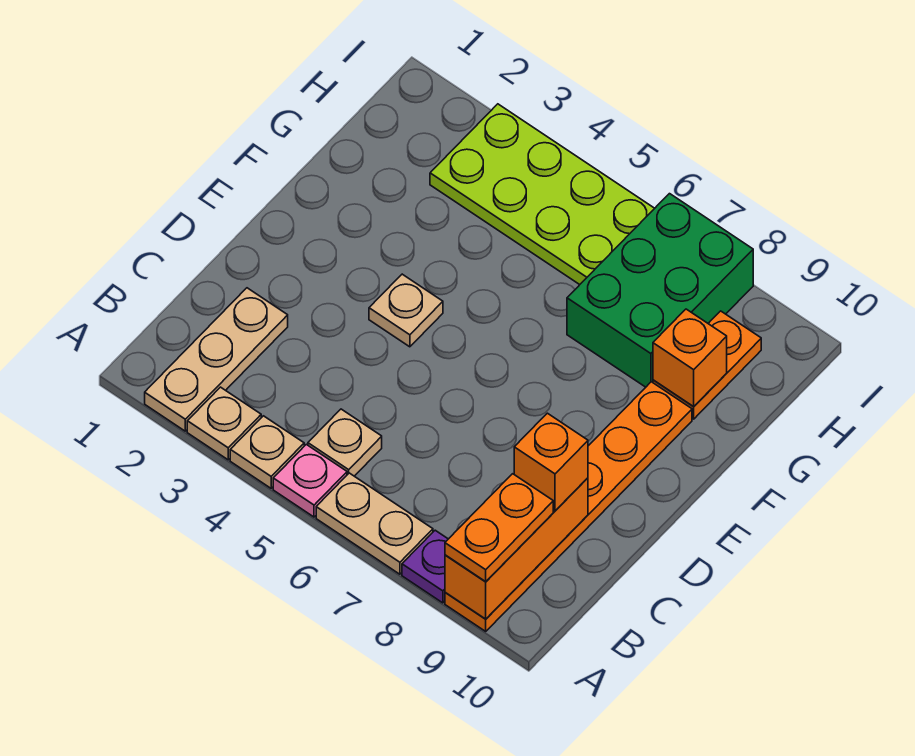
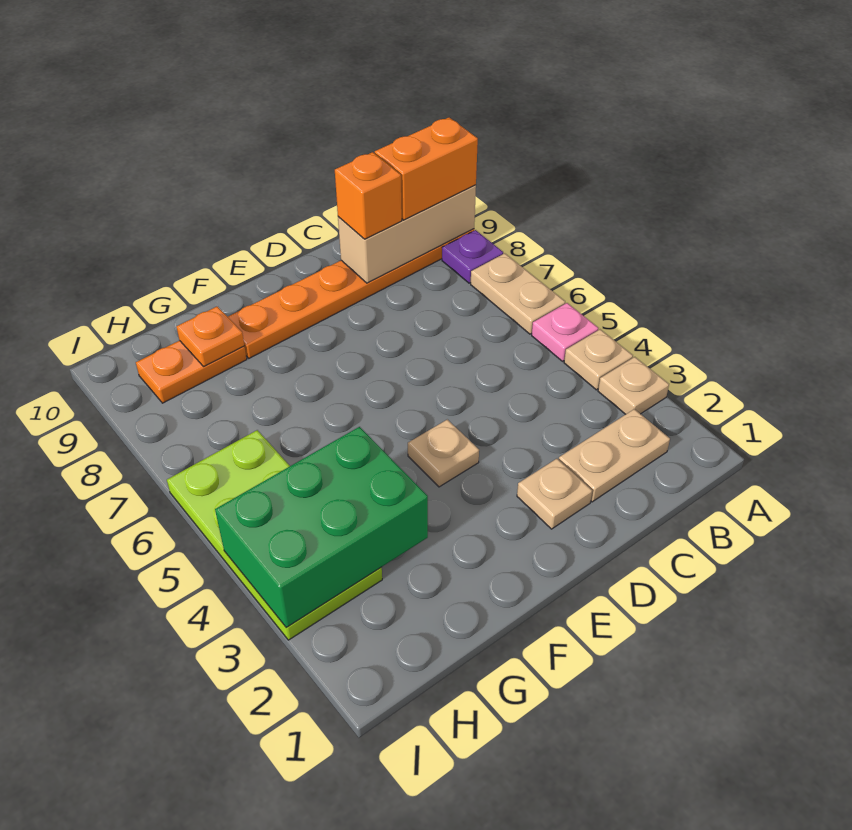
tan 1x3 plate [145,288,288,431] -> tan 1x2 plate [559,409,670,502]
orange 1x3 brick [445,478,588,619] -> tan 1x3 brick [338,185,476,283]
orange 1x2 plate [445,474,553,582] -> orange 1x2 brick [375,118,478,220]
tan 1x1 plate [308,409,382,476] -> tan 1x1 plate moved to [517,459,592,529]
green 2x3 brick [567,194,753,387] -> green 2x3 brick moved to [215,427,428,628]
orange 1x1 brick [653,309,727,407] -> orange 1x1 plate [176,306,244,367]

